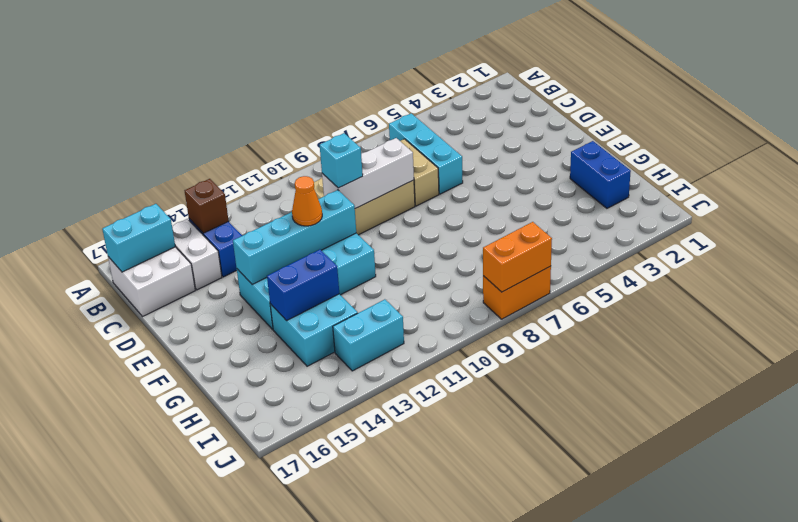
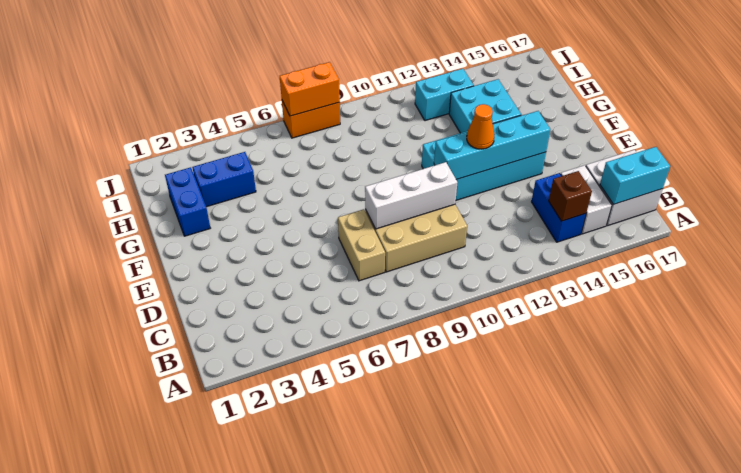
cyan 1x3 brick [389,113,463,194] -> none
cyan 1x1 brick [320,133,363,188] -> none
blue 1x2 brick [267,250,339,321] -> blue 1x2 brick moved to [192,152,256,207]

